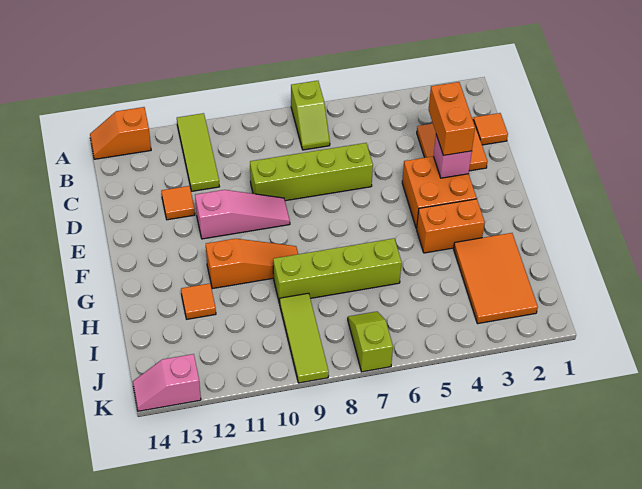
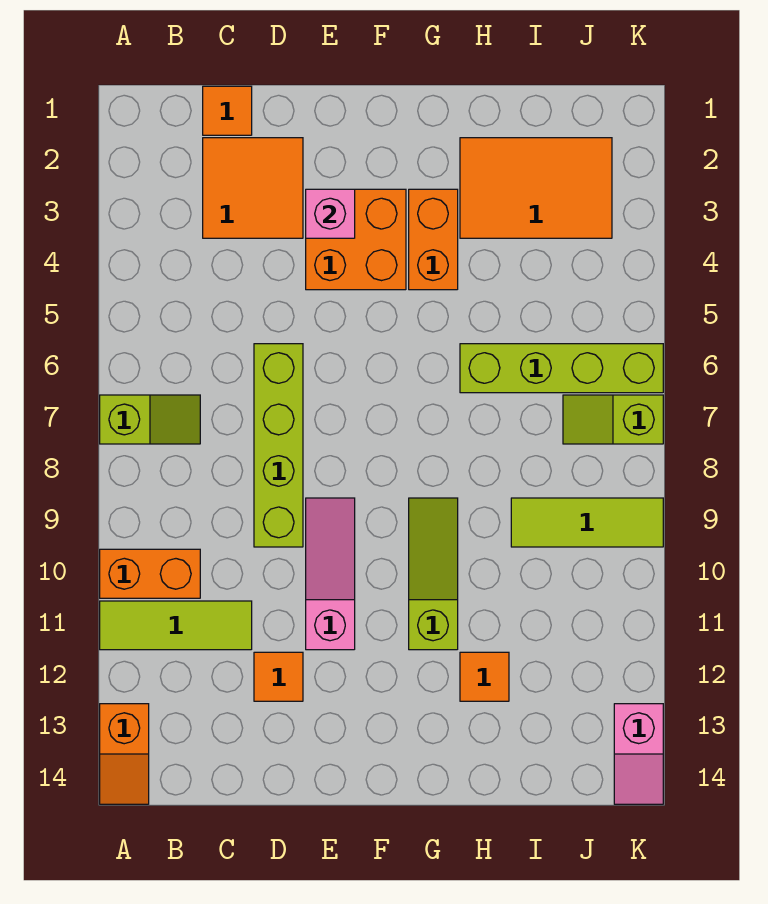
orange 1x2 brick [429,82,475,155] -> orange 1x2 brick moved to [100,549,200,598]
orange 1x3 slope [206,239,298,289] -> lime 1x3 slope [409,498,458,650]
lime 1x4 brick [273,238,402,303] -> lime 1x4 brick turned to [460,344,663,393]

